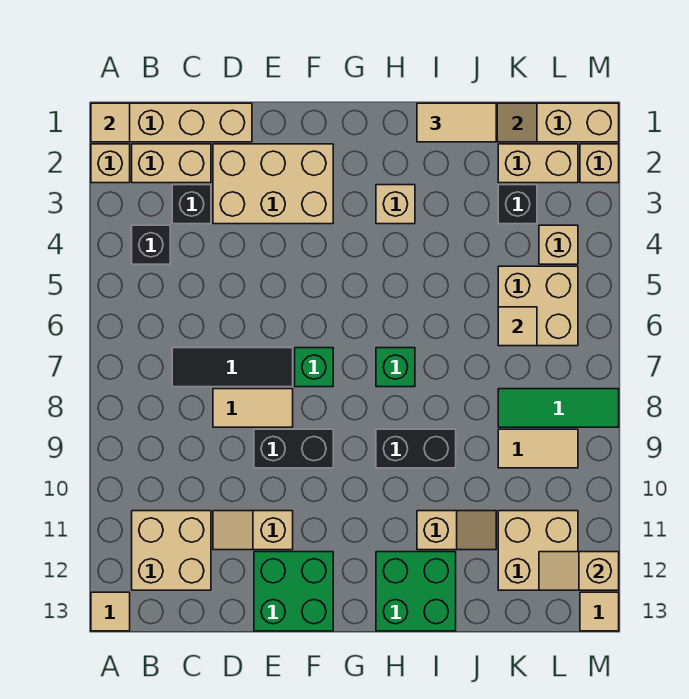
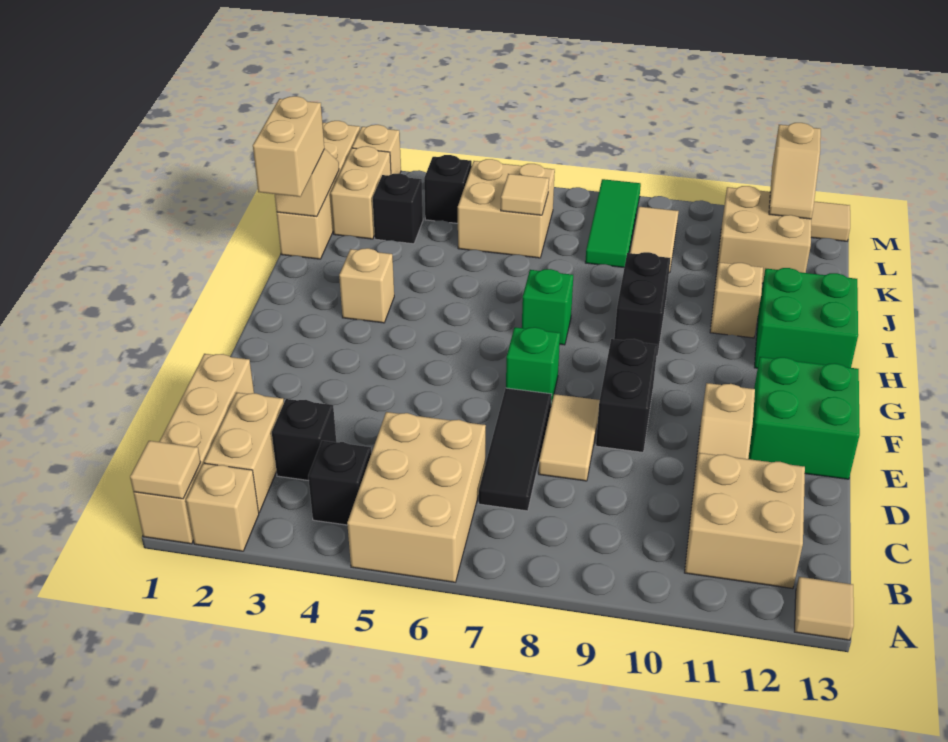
tan 2x3 brick [213,144,333,224] -> tan 2x3 brick moved to [347,412,486,582]
tan 1x2 tile [417,103,496,142] -> tan 1x2 brick [253,96,324,197]
tan 1x1 brick [539,225,578,264] -> black 1x1 brick [424,155,472,223]

